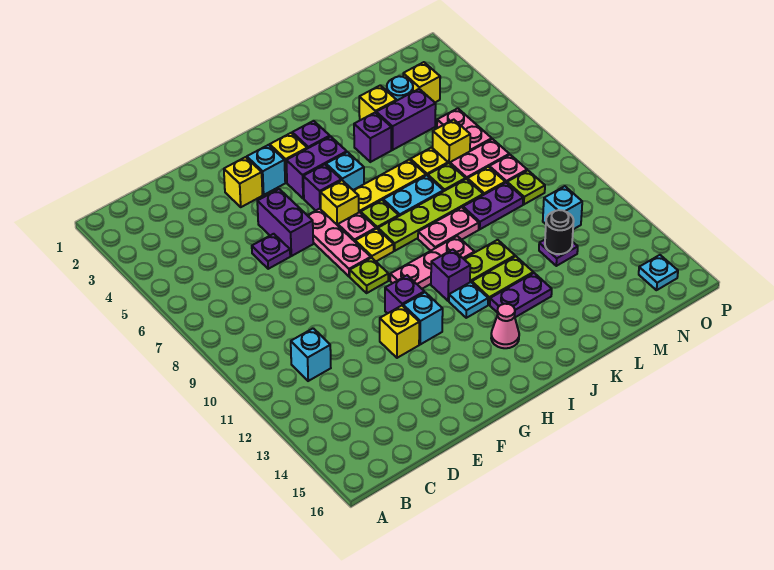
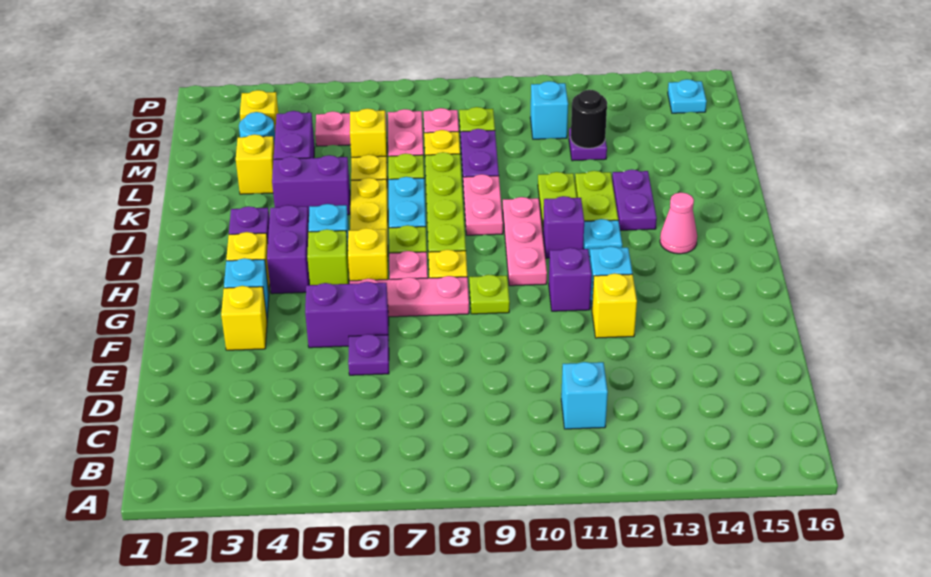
purple 1x1 brick [303,164,341,211] -> lime 1x1 brick [307,229,349,285]
purple 1x1 brick [354,113,391,162] -> purple 1x2 brick [272,155,350,216]

